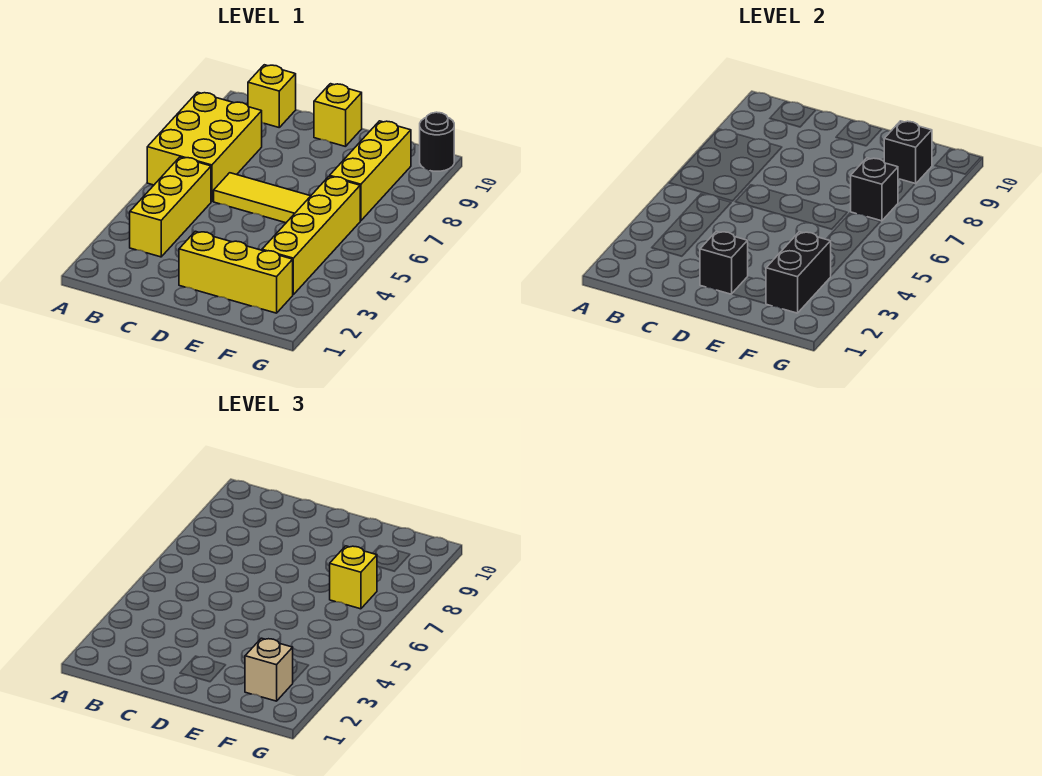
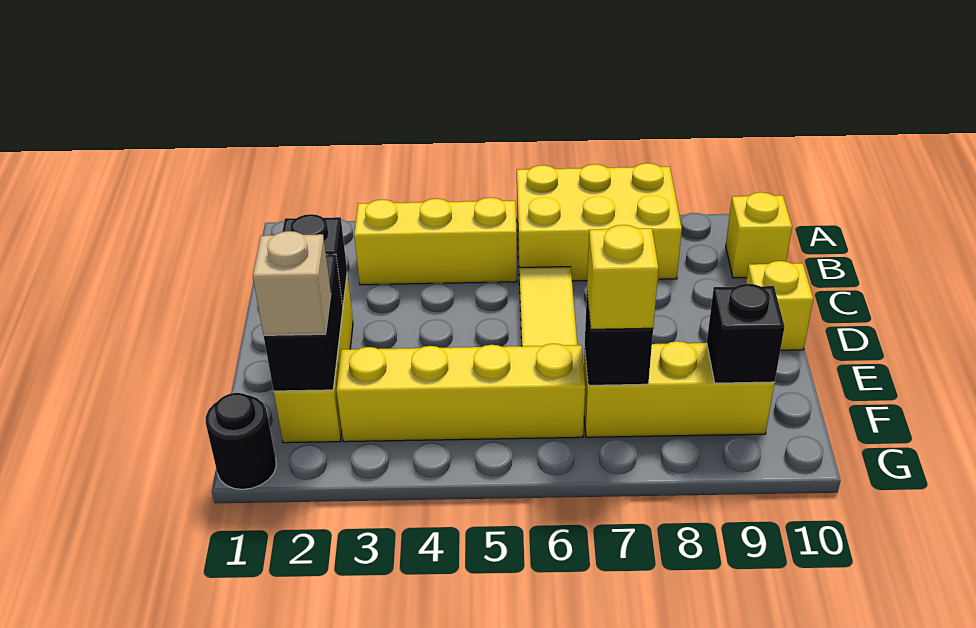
black 1x2 brick [766,232,831,313] -> black 1x2 brick turned to [264,254,343,391]
black 1x1 round brick [420,112,454,171] -> black 1x1 round brick moved to [206,393,276,489]

